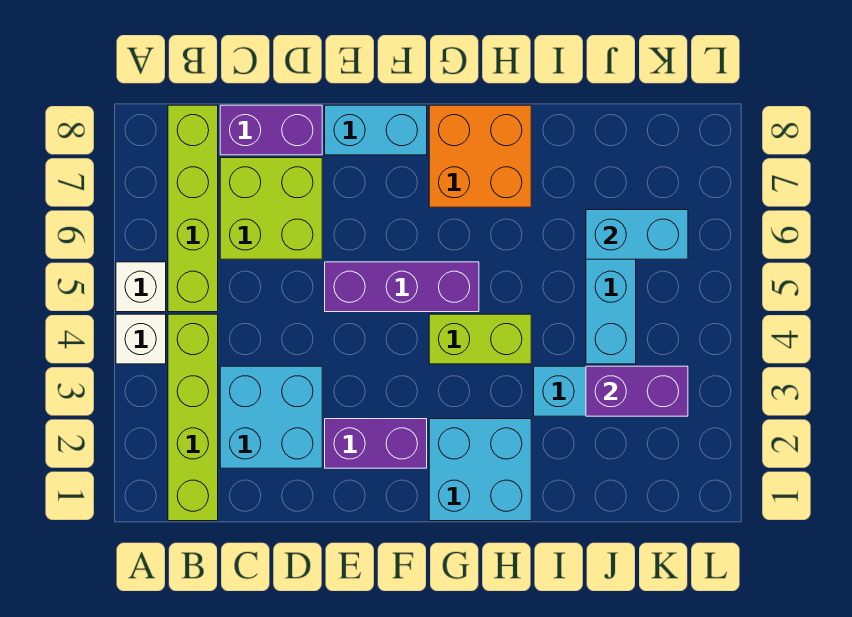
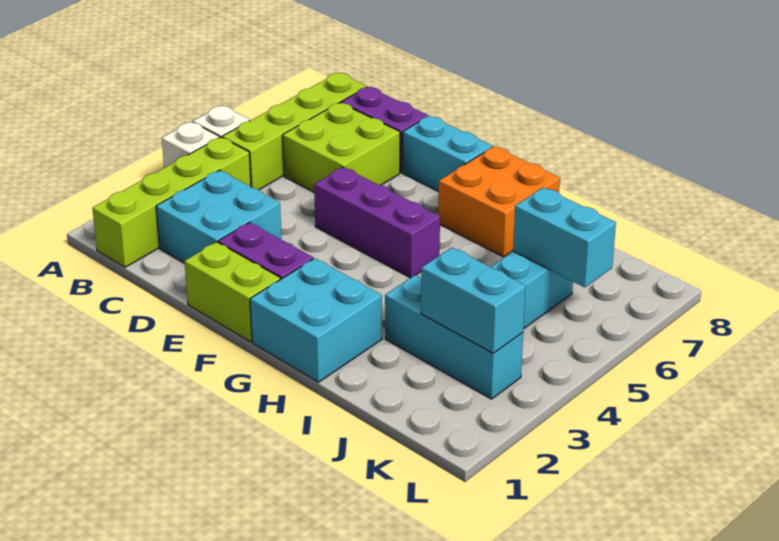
lime 1x2 brick [429,314,531,364] -> lime 1x2 brick moved to [185,242,281,342]
purple 1x2 brick [586,366,688,416] -> cyan 1x2 brick [421,248,526,353]

